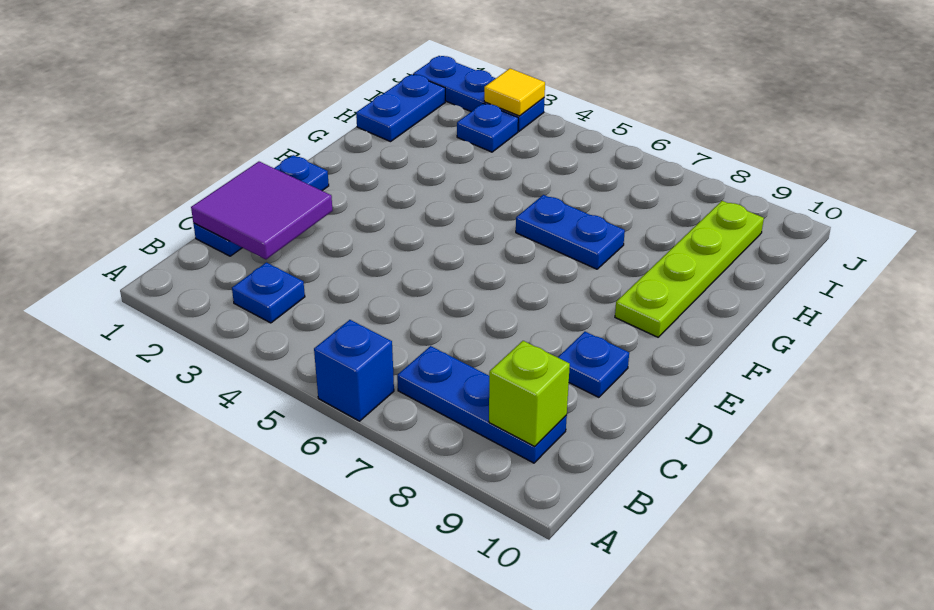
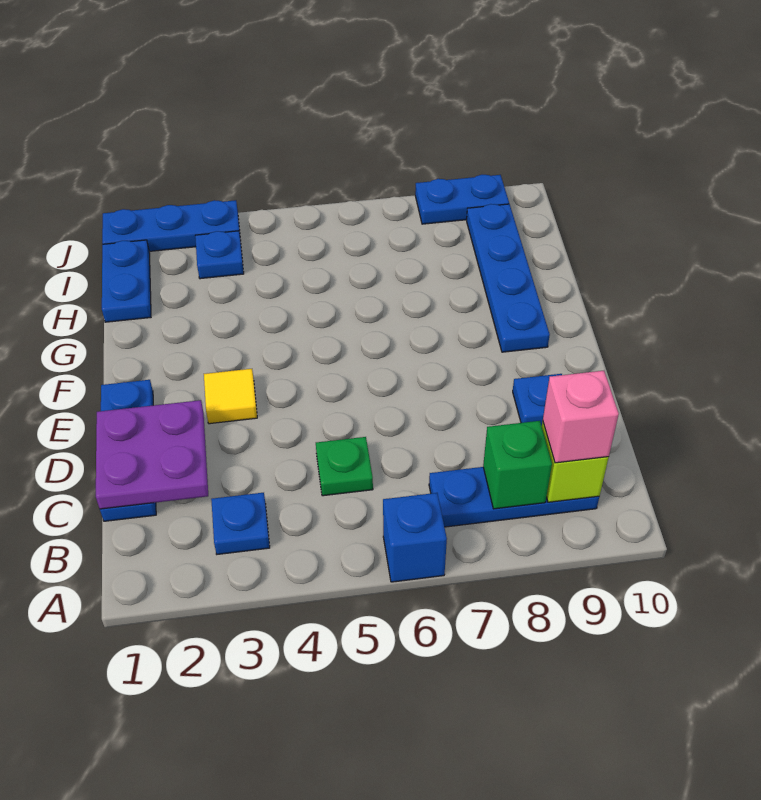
none -> green 1x1 brick [483,421,552,509]
none -> pink 1x1 brick [543,371,619,463]
purple 2x2 tile [191,162,333,259] -> purple 2x2 plate [96,400,208,509]
none -> green 1x1 plate [316,437,373,496]
lime 1x4 plate [615,201,764,337] -> blue 1x4 plate [467,204,550,352]
blue 1x2 plate [516,195,625,269] -> blue 1x2 plate moved to [415,175,509,224]
yellow 1x1 tile [484,69,545,116] -> yellow 1x1 tile moved to [204,369,257,424]

